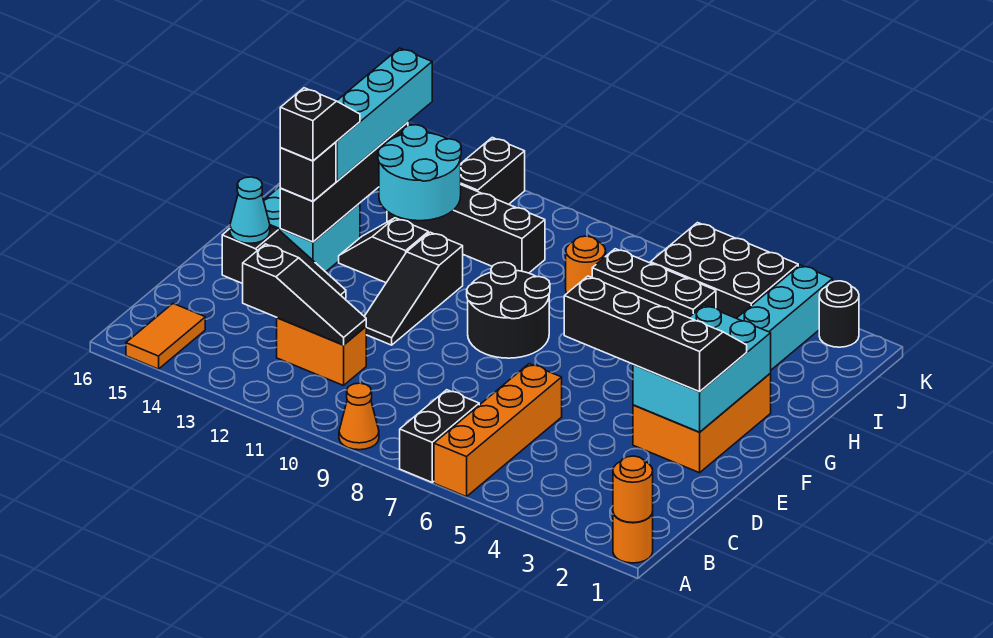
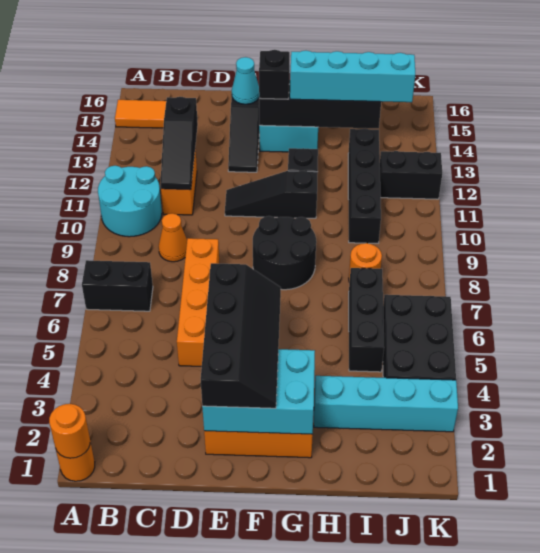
orange 1x4 brick [434,364,562,497] -> orange 1x4 brick turned to [177,238,219,366]
orange 1x1 cone [339,383,379,450] -> orange 1x1 cone moved to [159,213,187,262]
black 1x2 slope [280,88,360,161] -> none
cyan 2x2 round brick [378,125,461,221] -> cyan 2x2 round brick moved to [98,166,162,237]
black 1x1 round brick [819,281,859,347] -> none

